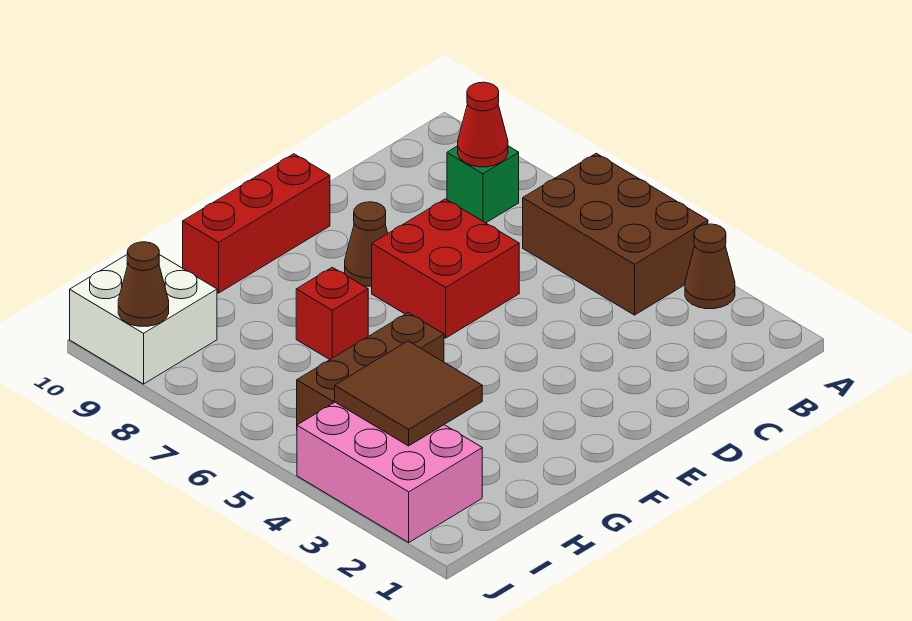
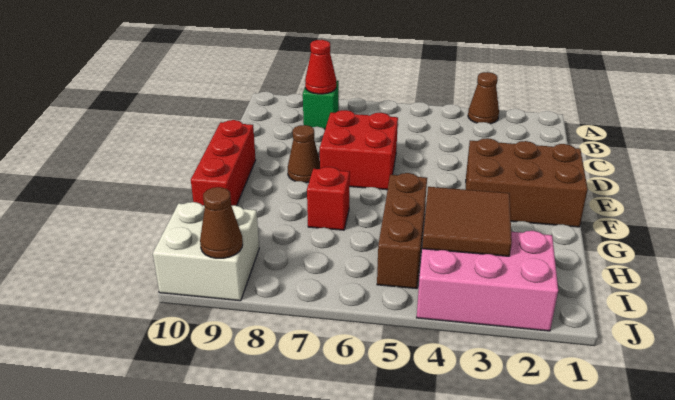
brown 2x3 brick [523,153,708,315] -> brown 2x3 brick moved to [466,138,588,227]

